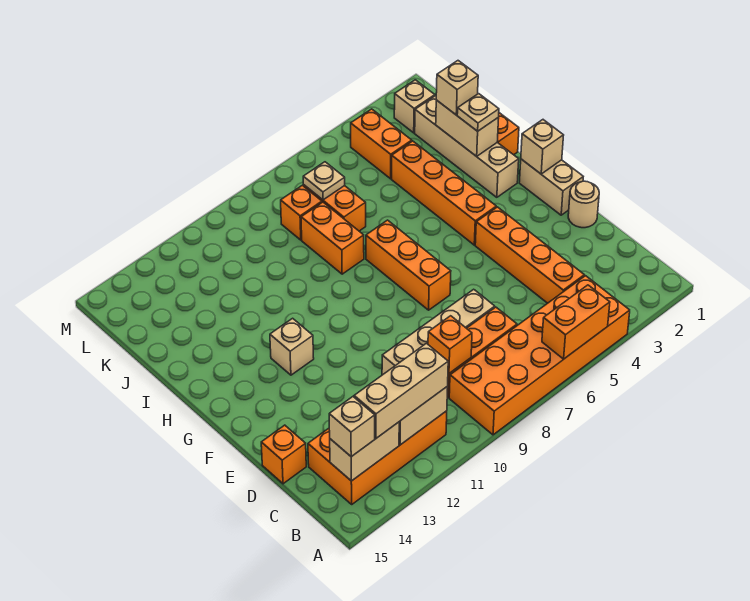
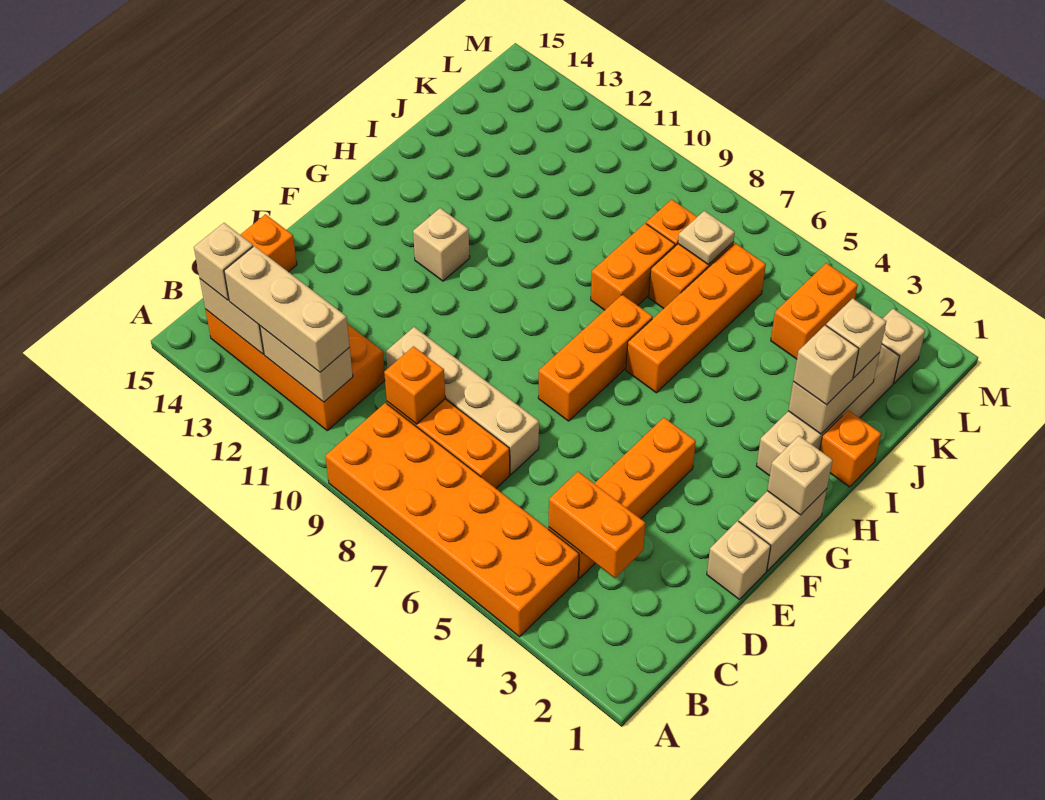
orange 1x2 brick [542,285,610,359] -> orange 1x2 brick moved to [549,472,645,578]
tan 1x1 round brick [568,181,599,228] -> tan 1x1 brick [707,521,771,599]
orange 1x4 brick [392,141,496,245] -> orange 1x4 brick moved to [626,243,766,393]
tan 1x1 plate [457,94,499,131] -> tan 1x1 brick [793,325,859,405]

